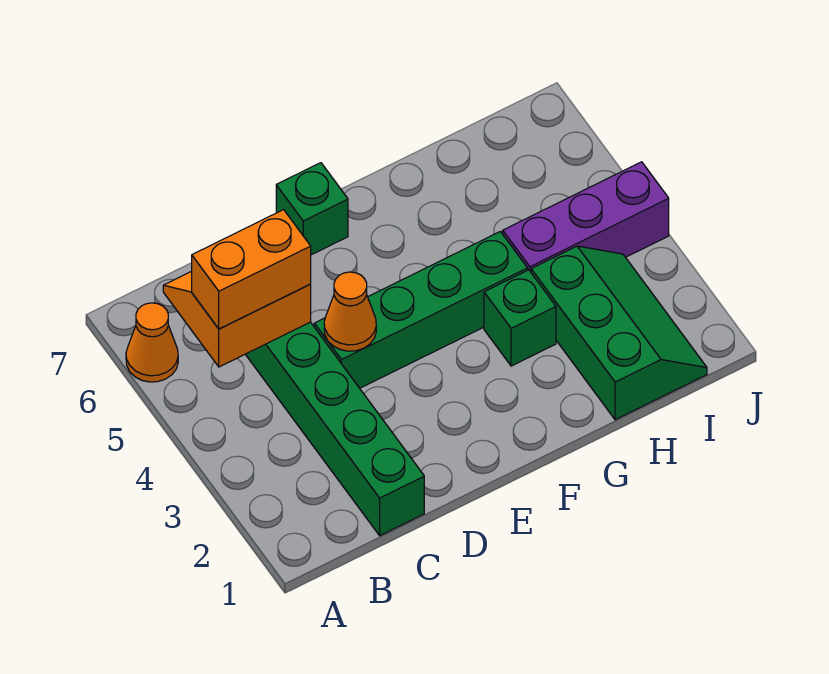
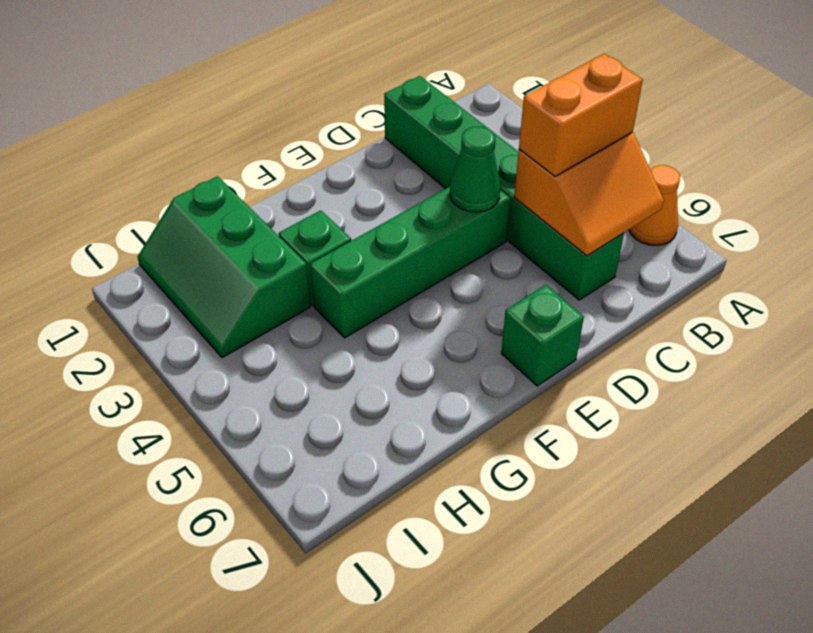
orange 1x1 cone [324,272,376,351] -> green 1x1 cone [450,127,501,212]
purple 1x3 brick [503,162,669,272] -> none

